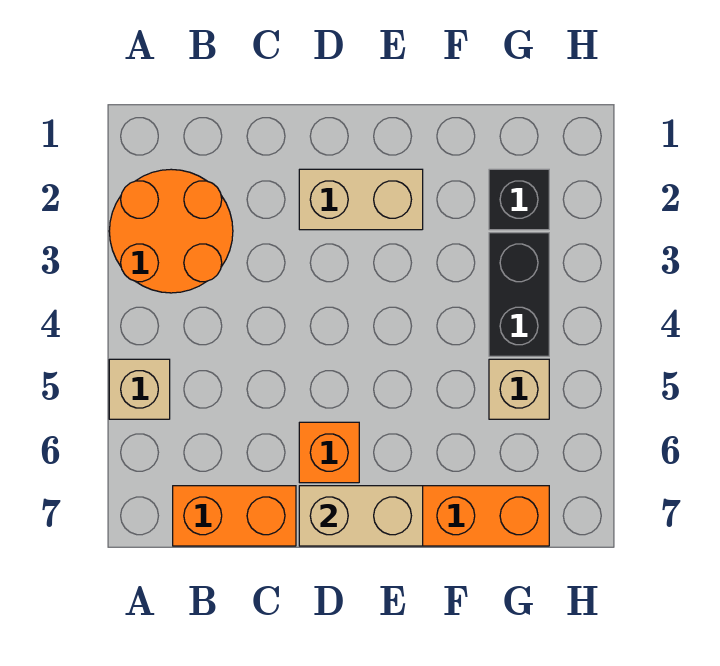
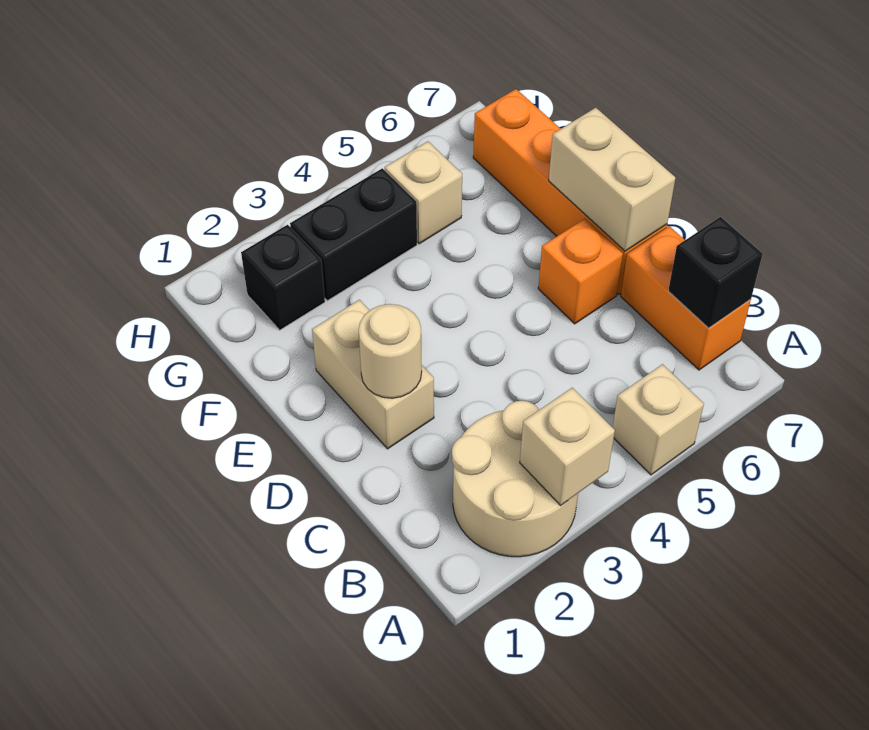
orange 2x2 round brick [109,169,233,293] -> tan 2x2 round brick [452,401,578,557]
none -> tan 1x1 brick [520,388,615,506]
none -> black 1x1 brick [668,217,763,328]
none -> tan 1x1 round brick [359,304,422,398]

